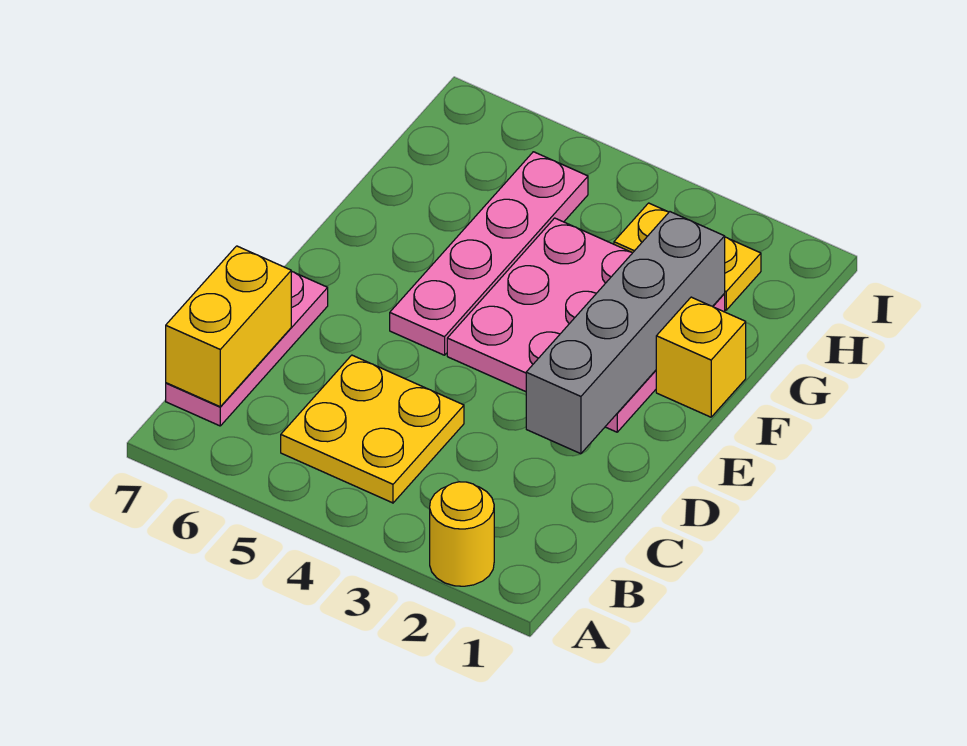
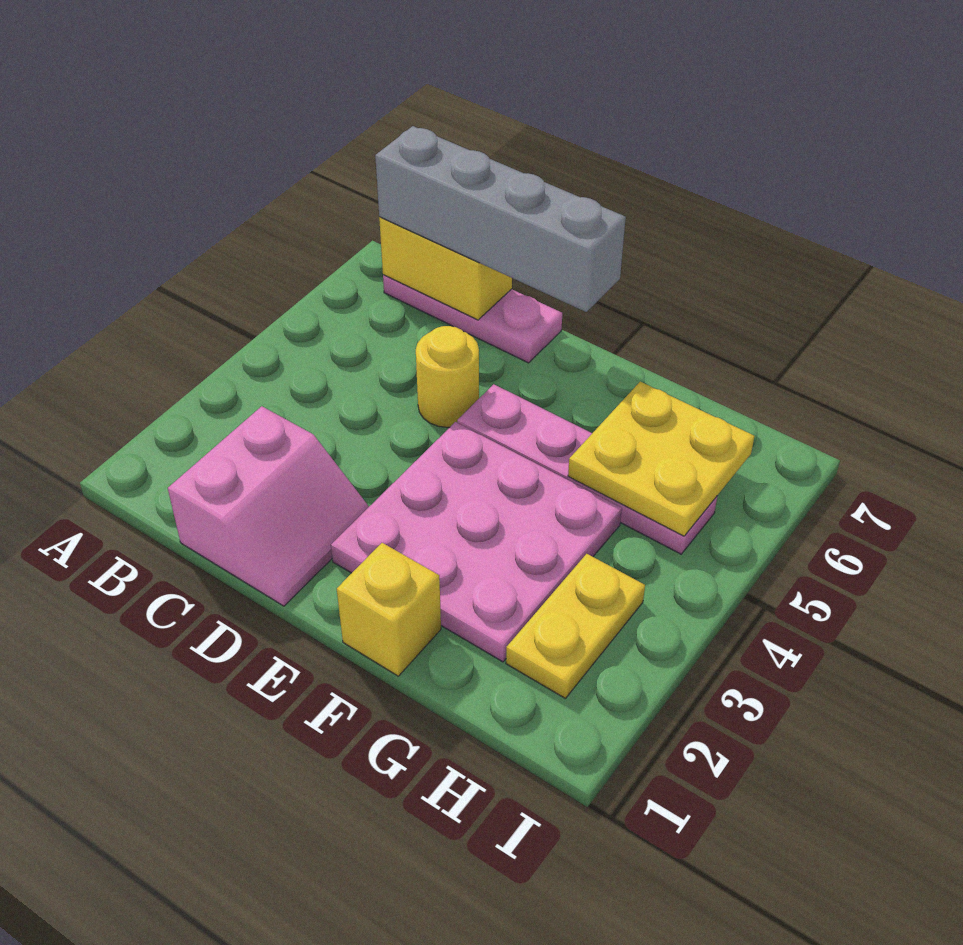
yellow 1x1 round brick [430,482,494,586] -> yellow 1x1 round brick moved to [416,326,479,427]
yellow 2x2 plate [281,355,464,503] -> yellow 2x2 plate moved to [568,382,755,536]
none -> pink 2x2 slope [168,406,369,606]
grey 1x4 brick [526,212,725,454] -> grey 1x4 brick moved to [375,126,626,312]

